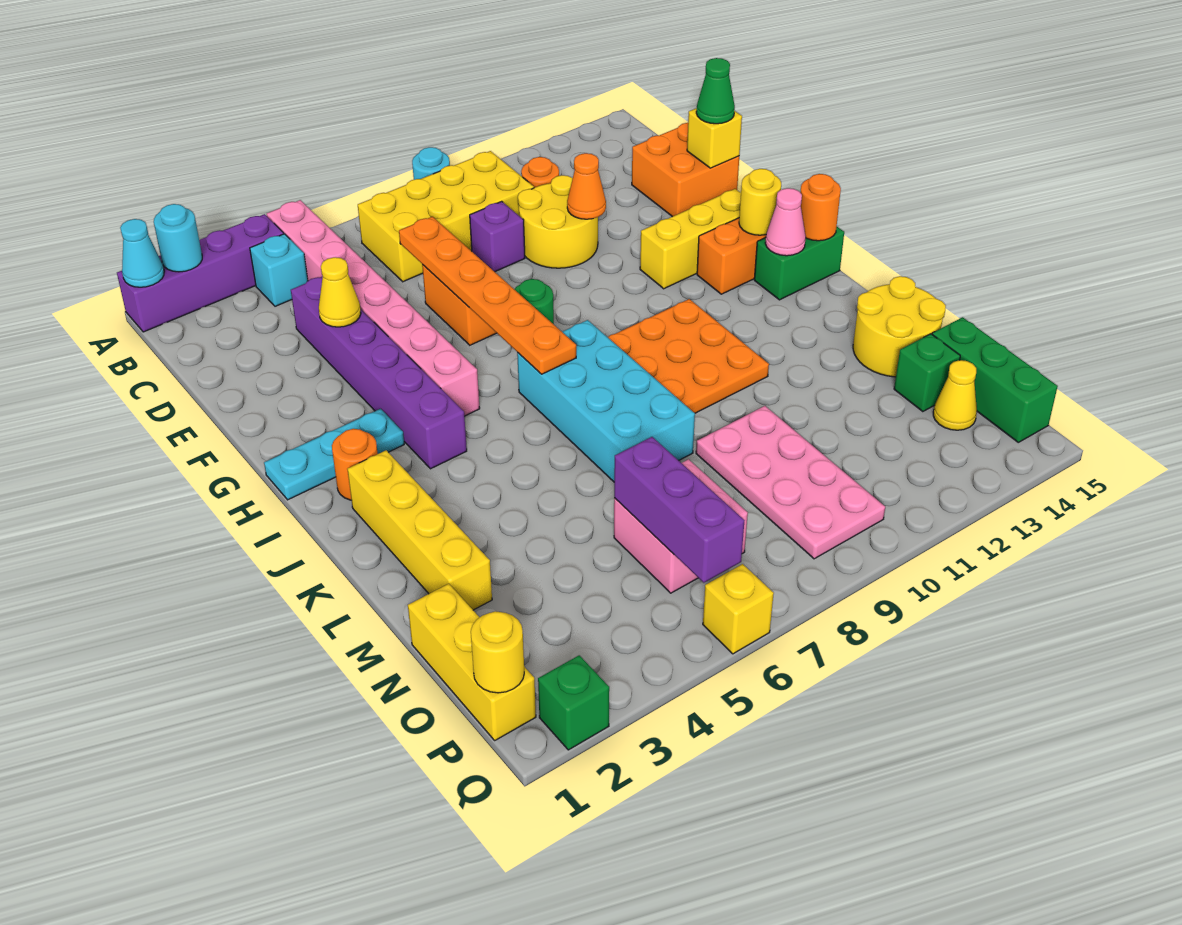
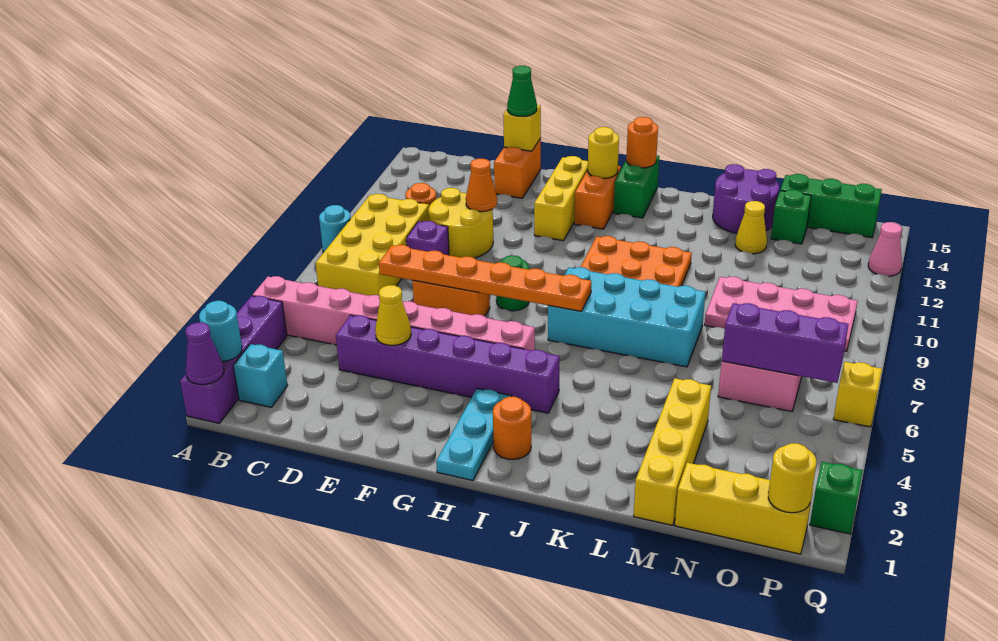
cyan 1x1 cone [120,219,164,287] -> purple 1x1 cone [185,323,224,385]
cyan 1x1 brick [250,234,308,306] -> cyan 1x1 brick moved to [233,344,288,407]
orange 2x2 brick [632,123,739,217] -> orange 1x2 brick [494,139,541,198]
pink 1x1 cone [765,188,806,256] -> pink 1x1 cone moved to [868,222,902,276]
yellow 1x4 brick [347,450,492,610] -> yellow 1x4 brick turned to [634,378,711,525]
yellow 2x2 round brick [853,276,946,377] -> purple 2x2 round brick [713,164,779,233]
yellow 1x1 cone [933,360,977,430] -> yellow 1x1 cone moved to [735,201,767,254]

